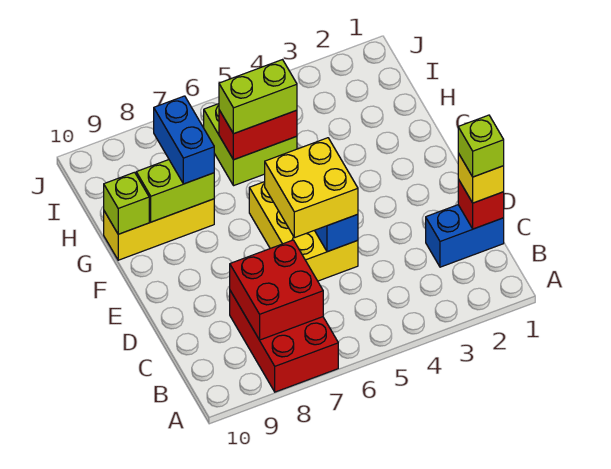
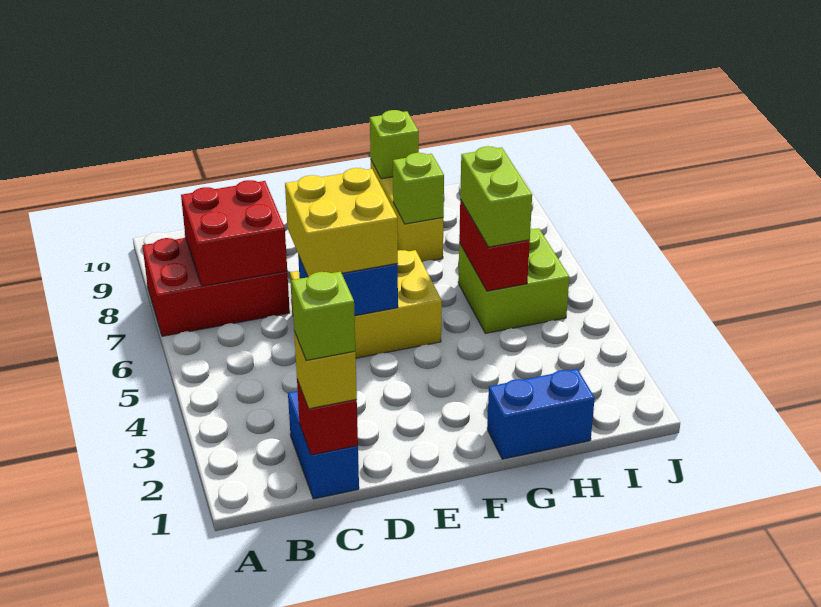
lime 1x2 brick [136,160,214,222] -> lime 1x1 brick [393,153,444,224]
blue 1x2 brick [154,96,214,184] -> blue 1x2 brick moved to [487,369,595,459]

